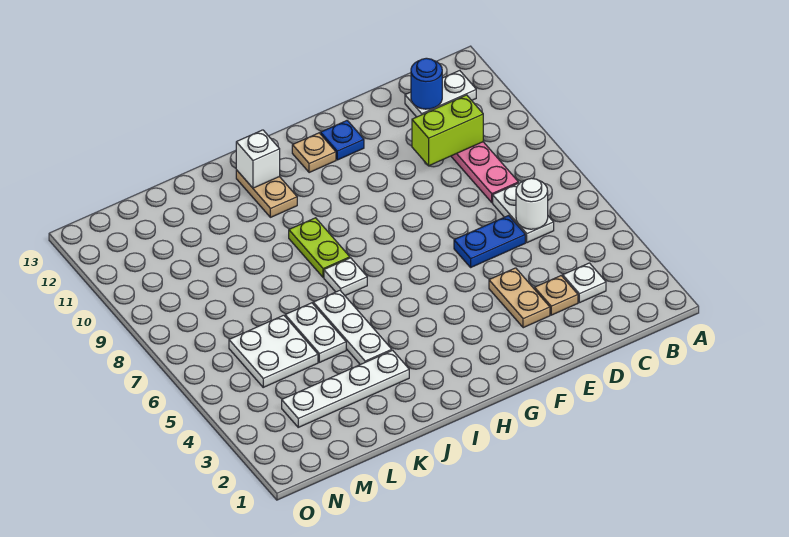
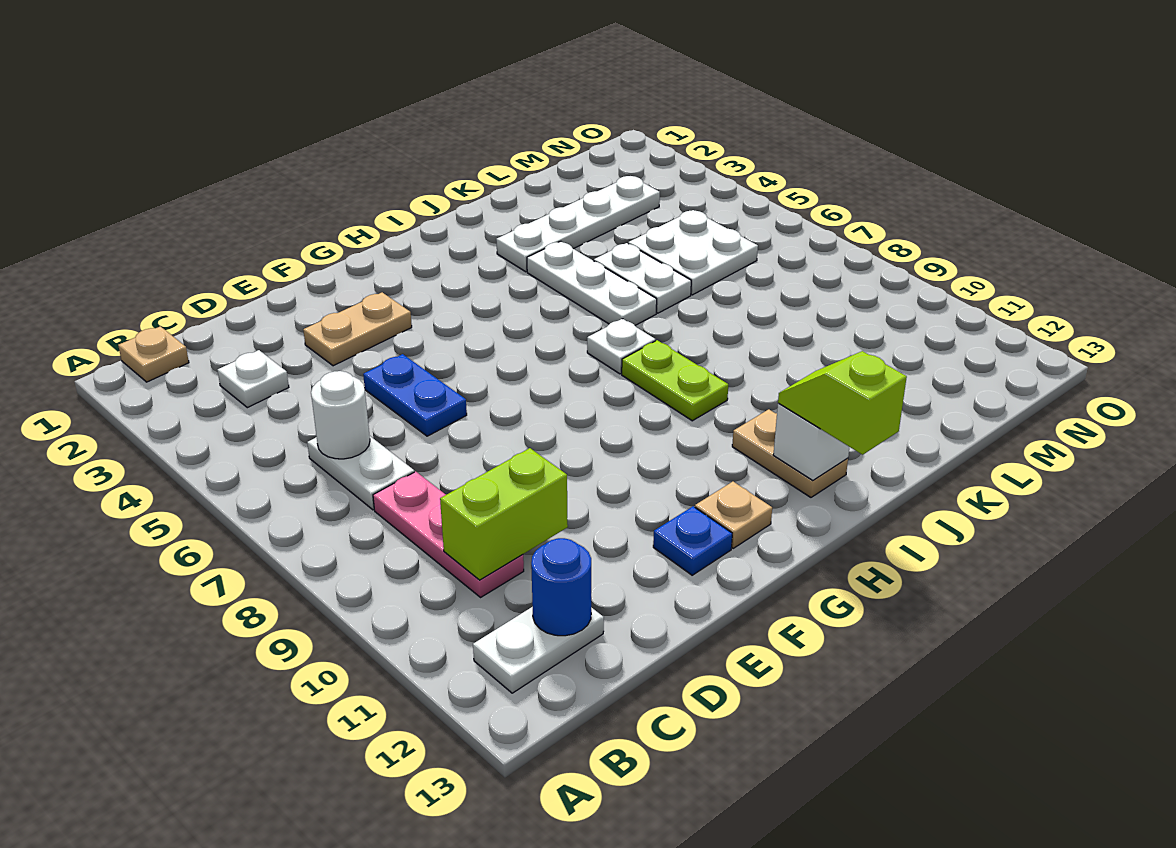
tan 1x1 plate [535,276,578,315] -> tan 1x1 plate moved to [118,326,189,382]
blue 1x2 plate [454,215,525,267] -> blue 1x2 plate turned to [363,354,467,436]
tan 1x2 plate [489,268,550,328] -> tan 1x2 plate turned to [303,292,412,366]
none -> lime 1x2 slope [778,351,907,455]

